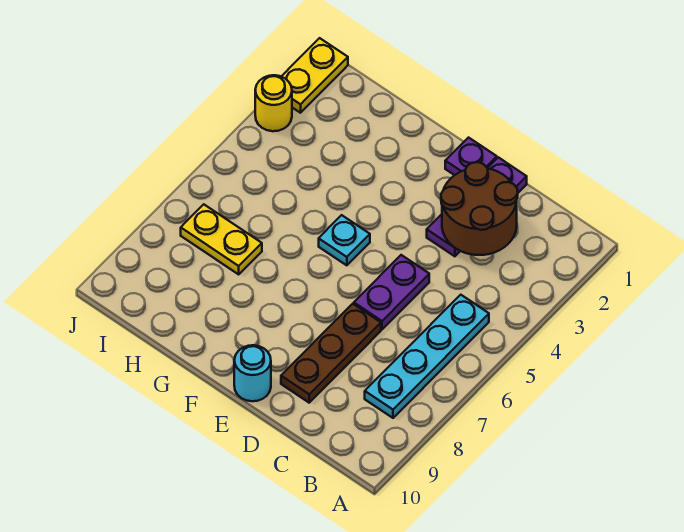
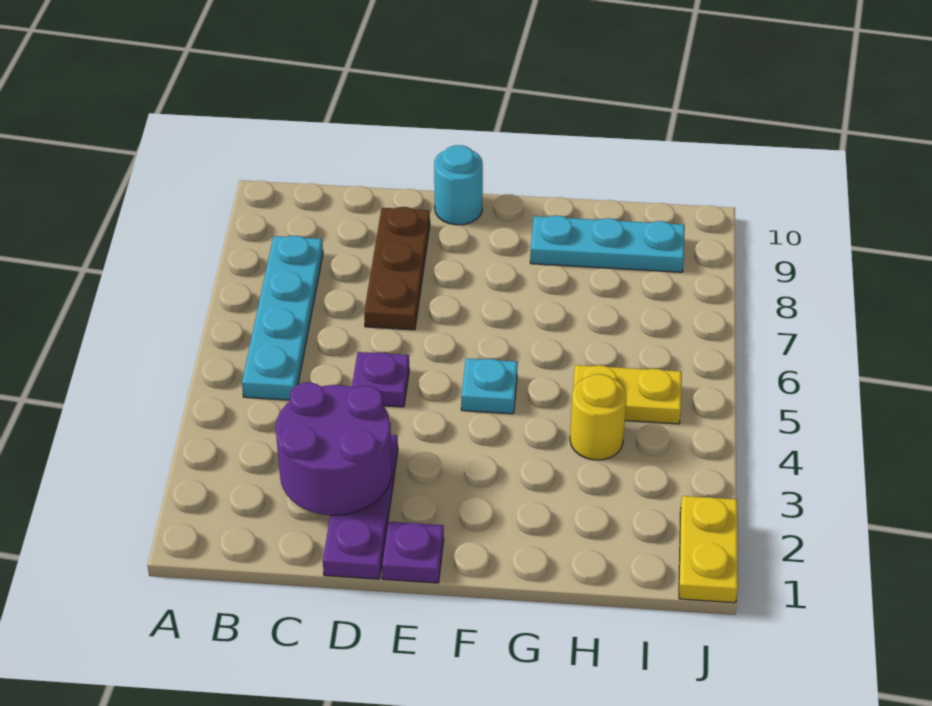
brown 2x2 round brick [441,162,518,255] -> purple 2x2 round brick [276,382,392,515]
purple 1x2 plate [354,255,429,329] -> purple 1x1 plate [352,352,409,407]
none -> cyan 1x3 plate [530,215,685,272]
yellow 1x2 plate [181,204,262,274] -> yellow 1x2 plate moved to [573,365,682,424]
yellow 1x1 round brick [255,75,292,131] -> yellow 1x1 round brick moved to [570,374,627,460]

